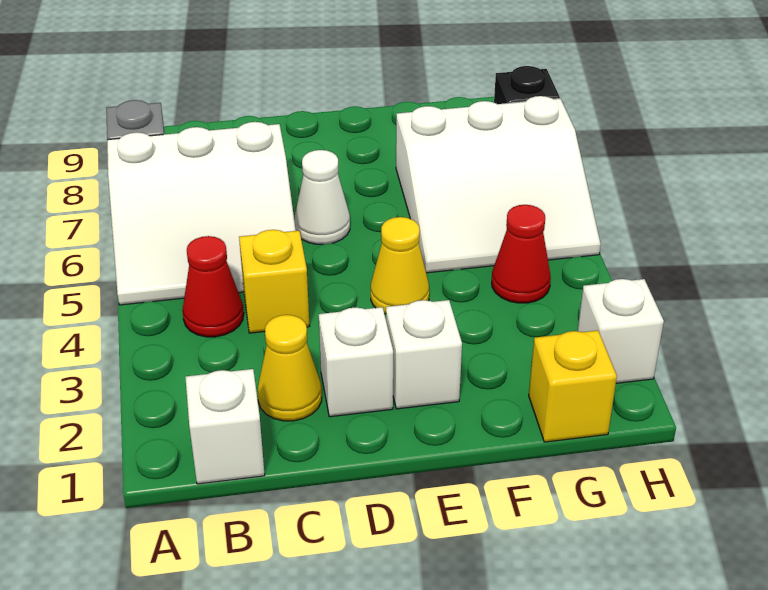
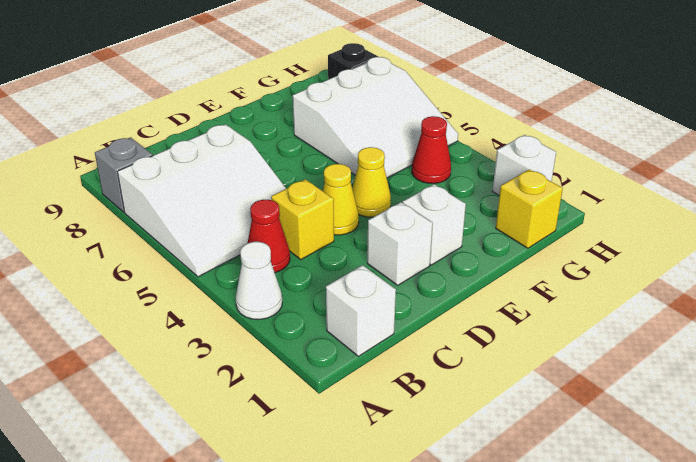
yellow 1x1 cone [258,315,322,421] -> yellow 1x1 cone moved to [323,164,359,235]
white 1x1 cone [294,150,350,244] -> white 1x1 cone moved to [236,242,282,319]

